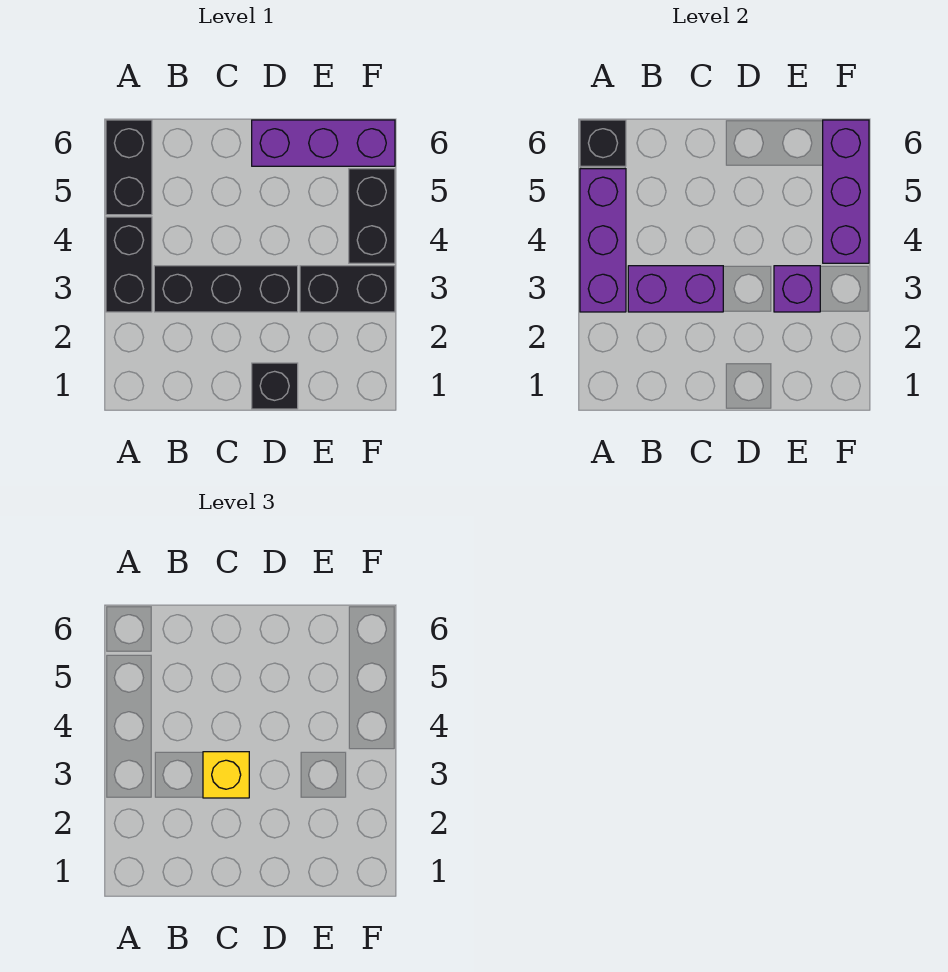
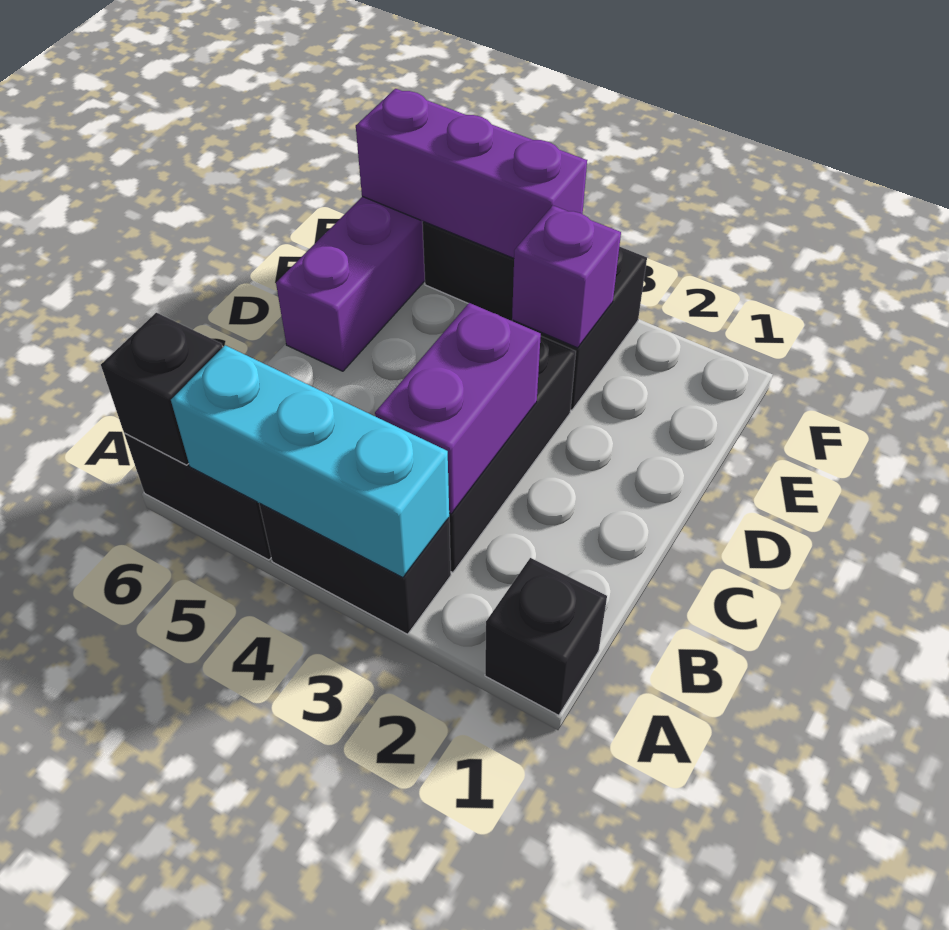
purple 1x3 brick [580,169,626,312] -> cyan 1x3 brick [171,345,449,578]
yellow 1x1 brick [203,752,249,798] -> none
black 1x1 brick [252,363,298,409] -> black 1x1 brick moved to [485,558,607,715]

